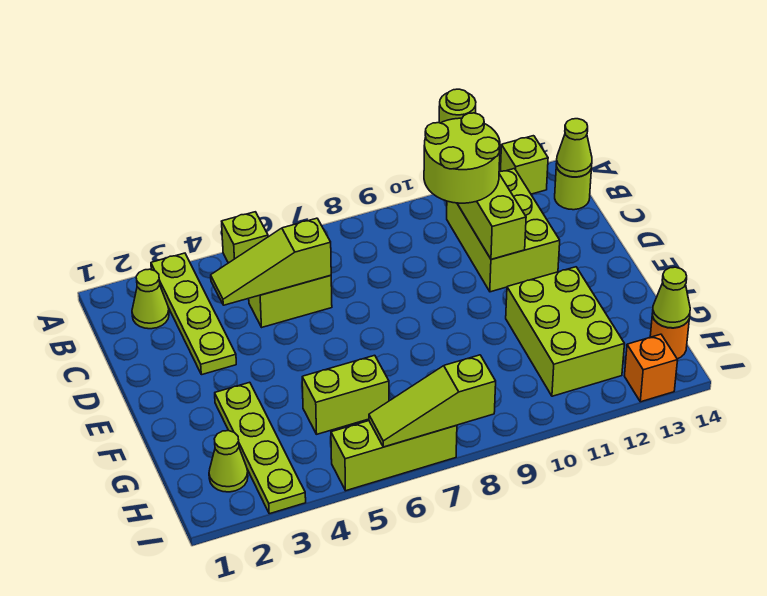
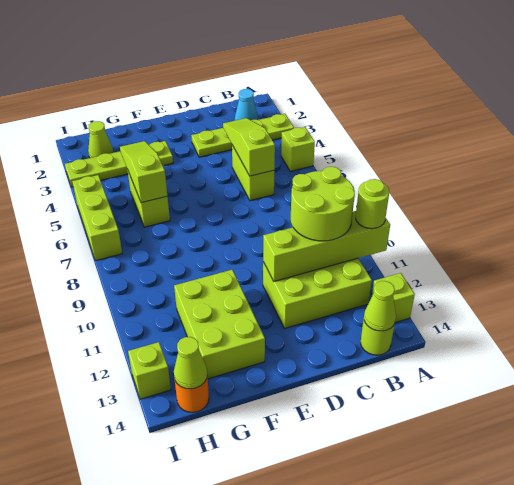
lime 1x1 cone [132,269,169,329] -> cyan 1x1 cone [235,89,258,120]
lime 2x3 brick [506,267,624,396] -> lime 2x3 brick turned to [174,270,265,379]
lime 1x3 slope [369,355,496,447] -> lime 1x3 slope moved to [120,141,167,203]
orange 1x1 brick [625,334,678,402] -> lime 1x1 brick [128,342,171,399]

